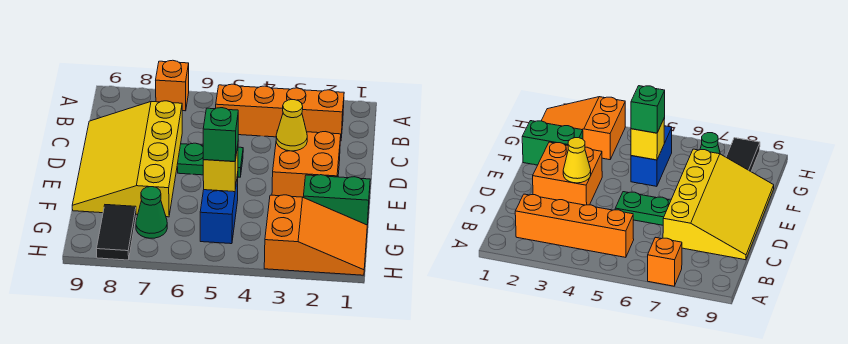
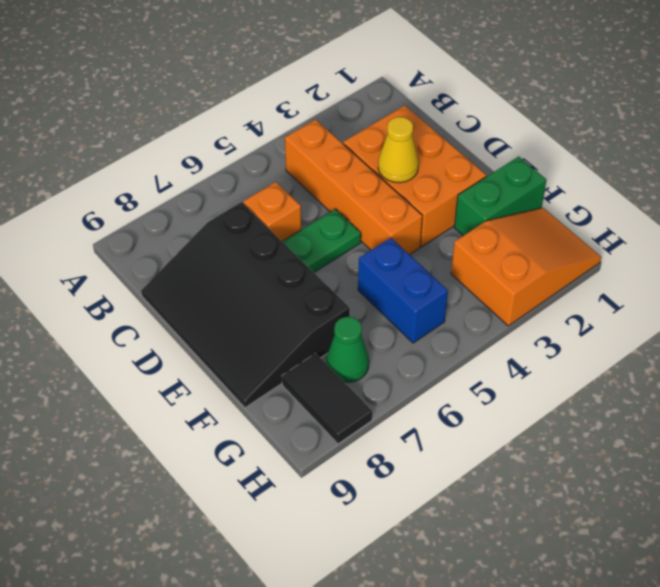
orange 1x1 brick [156,60,189,111] -> orange 1x1 brick moved to [243,182,301,241]
orange 1x4 brick [216,84,344,141] -> orange 1x4 brick turned to [285,119,422,255]
yellow 3x4 slope [72,101,182,217] -> black 3x4 slope [141,202,350,408]
orange 2x2 brick [272,130,341,197] -> orange 2x3 brick [343,105,486,247]
yellow 1x1 brick [203,146,238,192] -> none
green 1x1 brick [203,108,238,161] -> none

